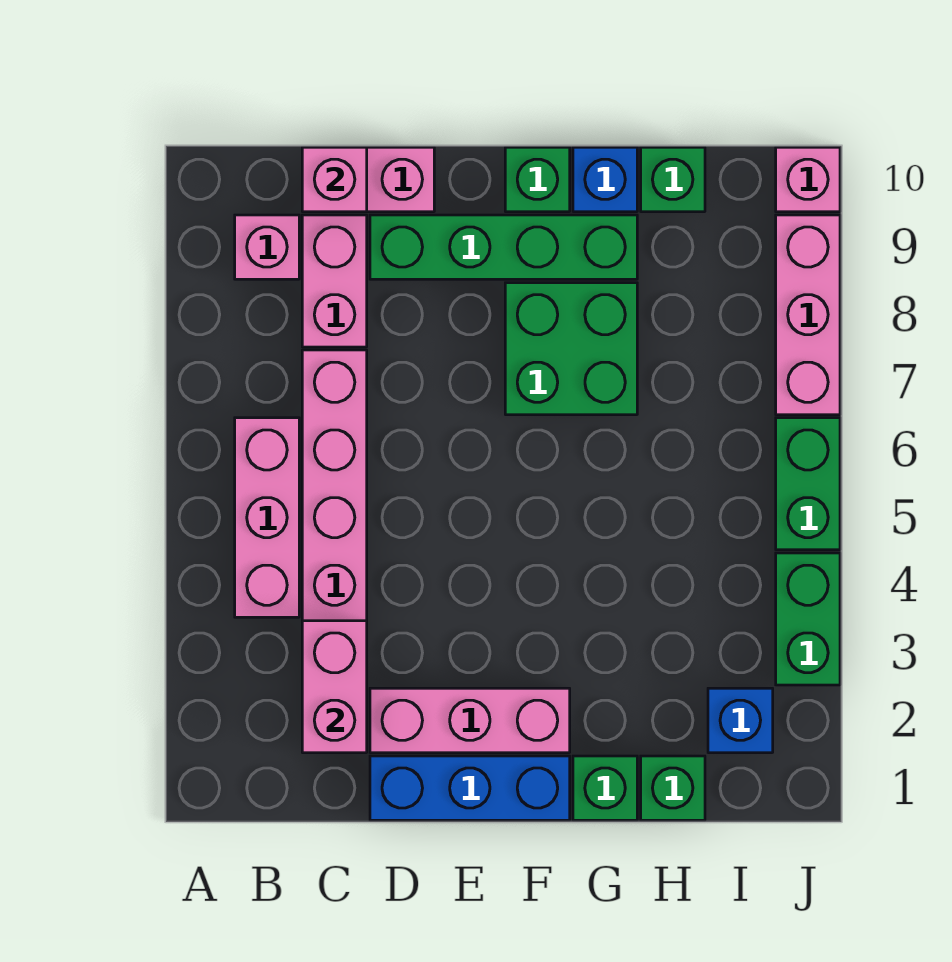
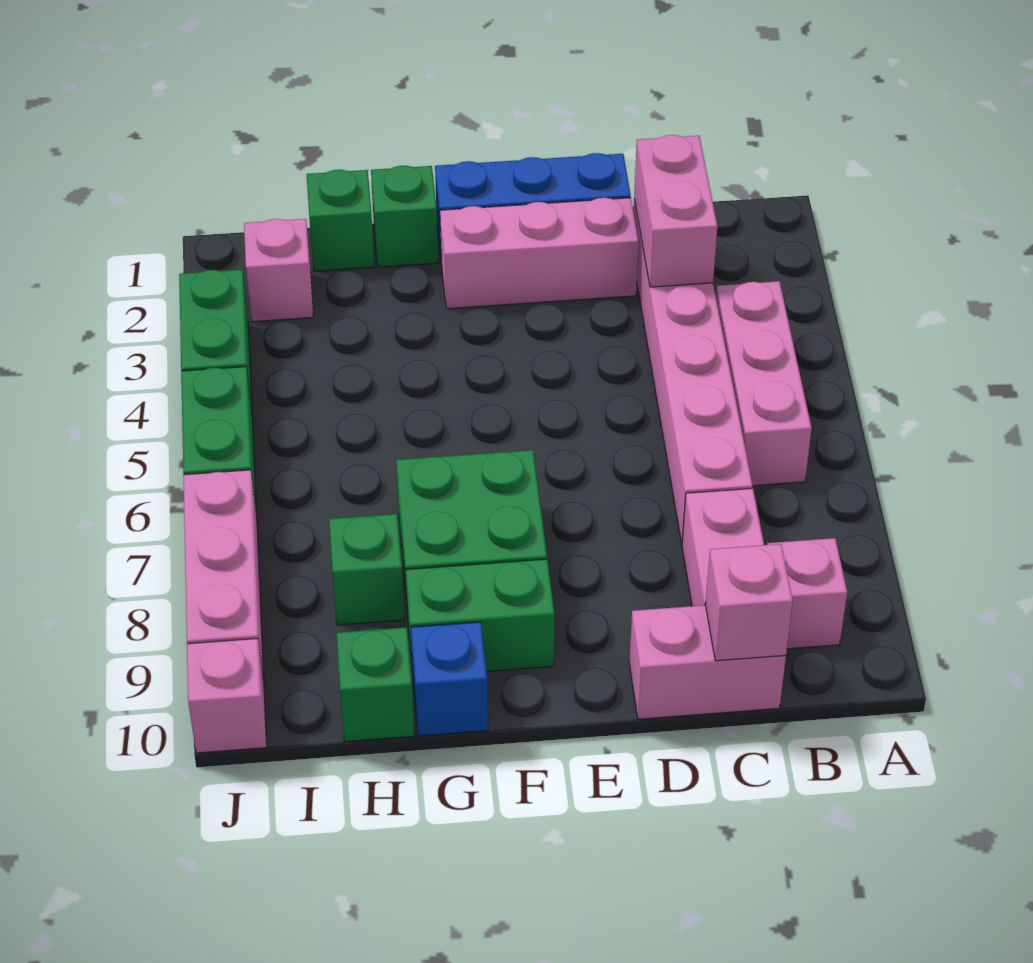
green 1x4 brick [370,215,637,279] -> green 1x2 brick [406,559,555,673]
green 1x1 brick [505,147,570,212] -> green 1x1 brick moved to [329,514,404,625]
blue 1x1 brick [708,688,773,753] -> pink 1x1 brick [244,219,313,322]

